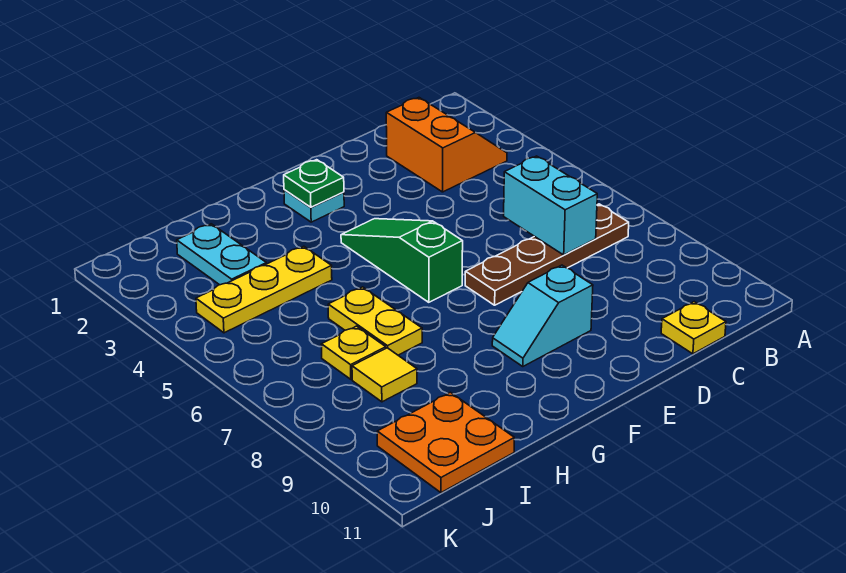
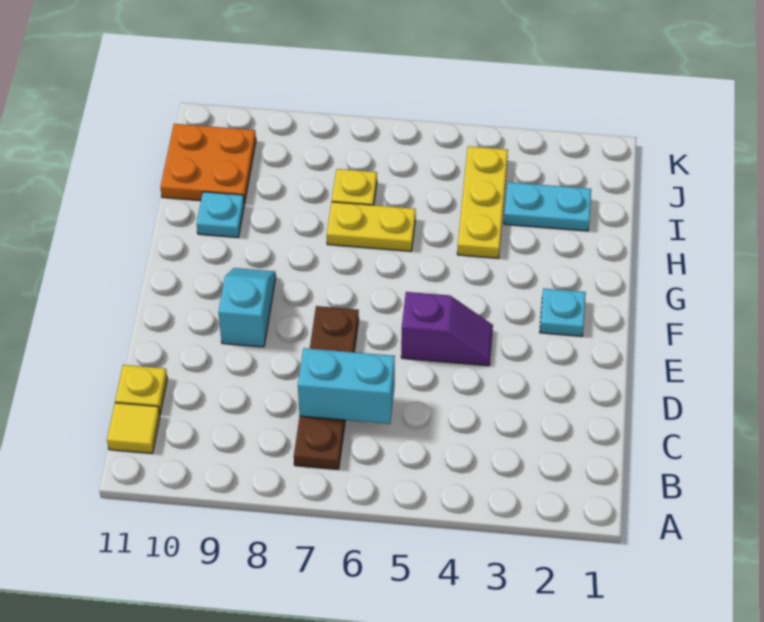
orange 2x2 slope [386,98,507,192] -> none
none -> purple 1x2 slope [401,292,493,366]
green 1x1 plate [284,160,344,207] -> none
green 1x3 slope [341,219,463,302] -> none
none -> cyan 1x1 plate [197,192,244,237]
yellow 1x1 tile [352,348,417,402] -> yellow 1x1 tile moved to [107,403,160,453]

